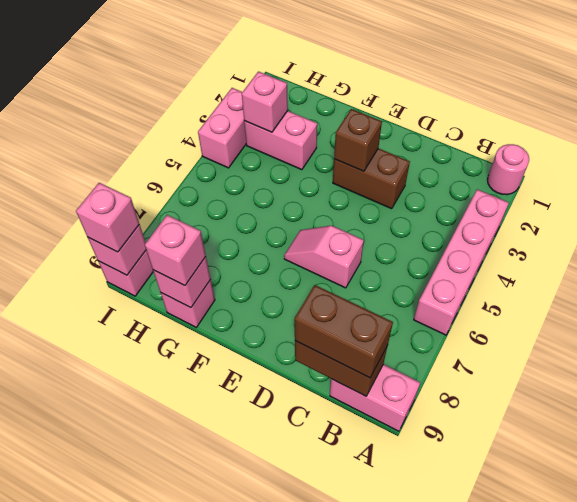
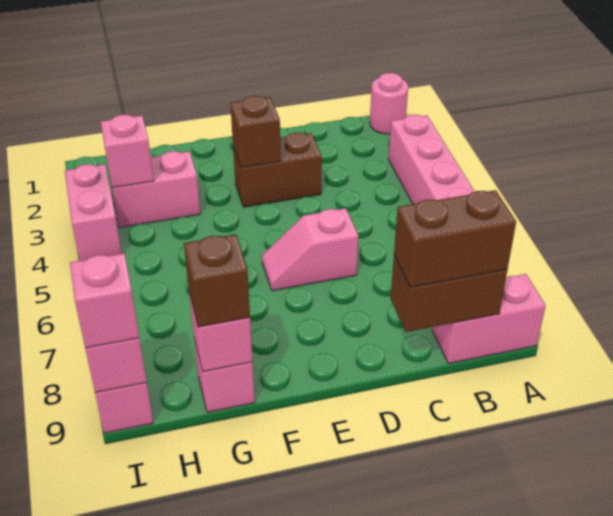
pink 1x1 brick [145,215,206,285] -> brown 1x1 brick [184,234,250,327]

